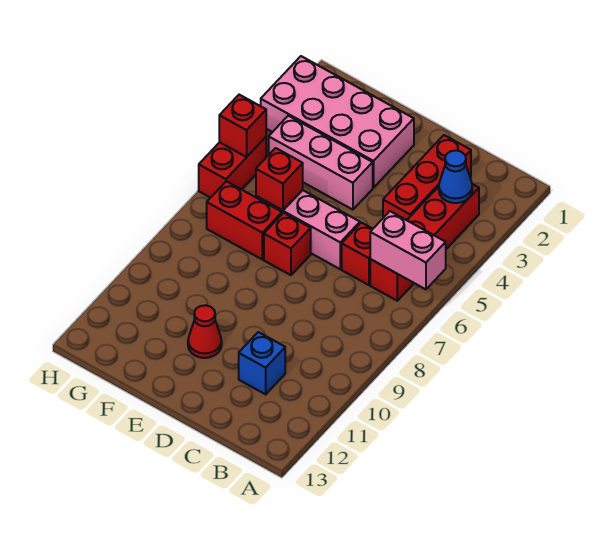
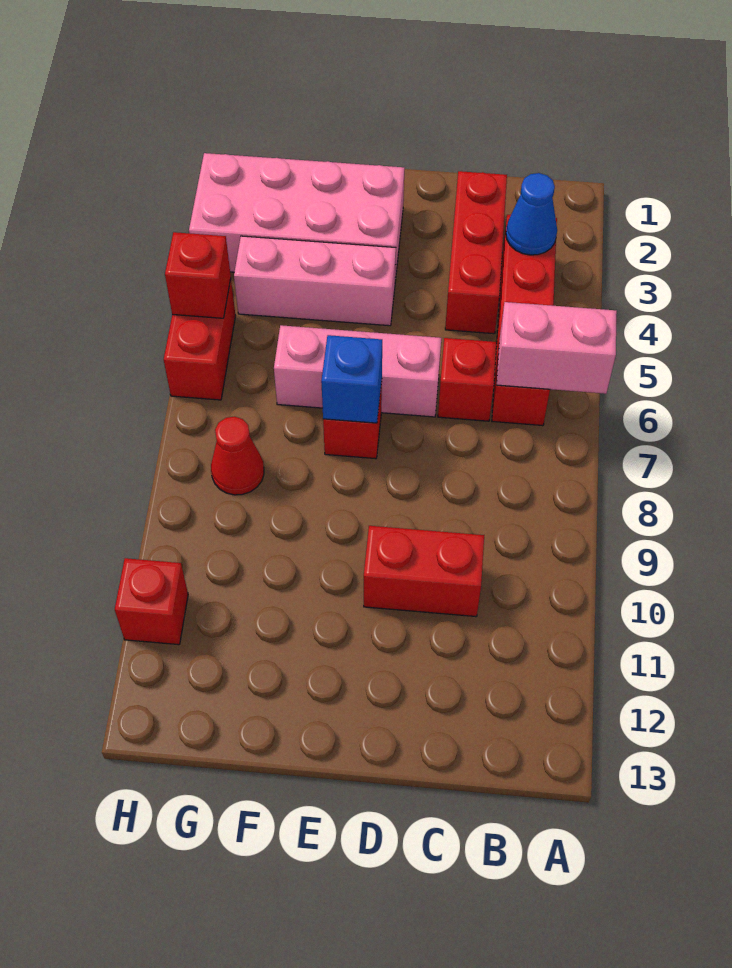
blue 1x1 brick [239,332,285,394] -> blue 1x1 brick moved to [321,335,382,423]
red 1x1 cone [188,305,222,358] -> red 1x1 cone moved to [211,417,264,495]
red 1x1 brick [256,148,303,210] -> red 1x1 brick moved to [115,558,188,645]
red 1x2 brick [207,181,282,259] -> red 1x2 brick moved to [364,526,484,617]

